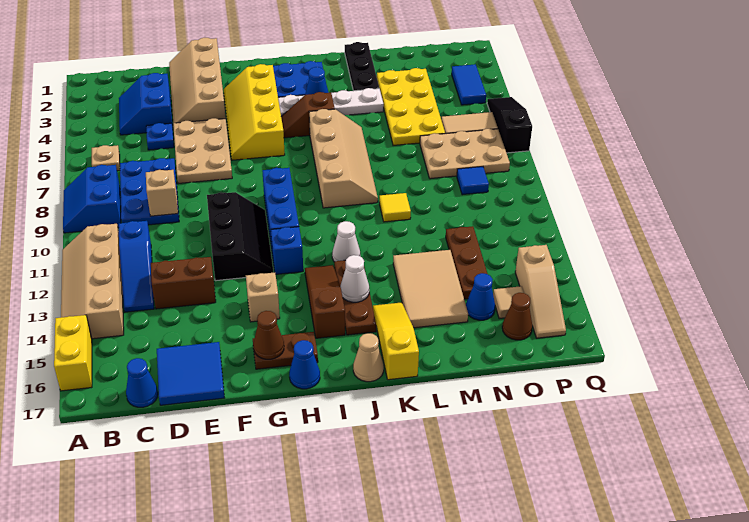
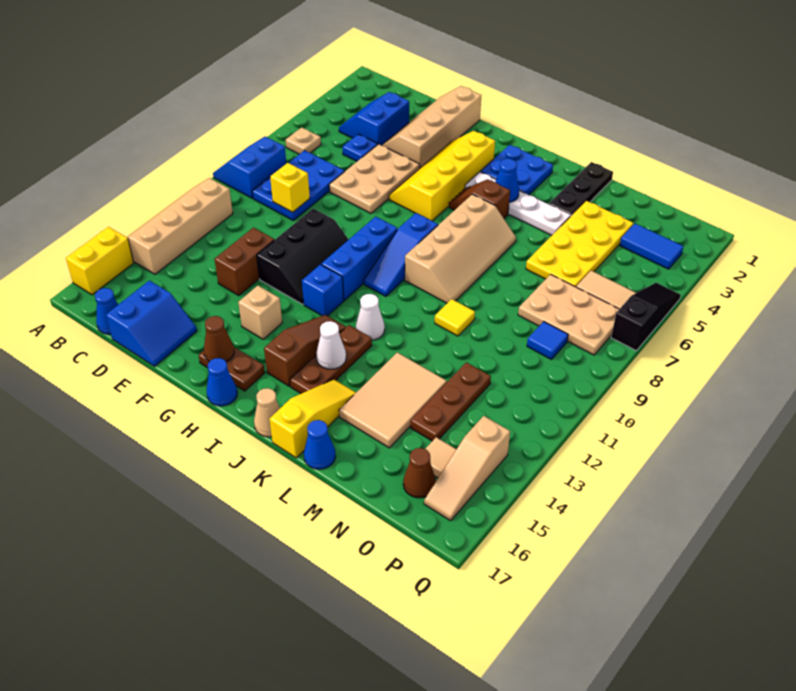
blue 1x3 slope [119,221,154,312] -> blue 1x3 slope moved to [364,213,438,296]
tan 1x1 brick [146,170,178,216] -> yellow 1x1 brick [270,163,310,212]
brown 1x2 brick [151,257,216,309] -> brown 1x2 brick turned to [214,228,274,296]
blue 2x2 tile [157,342,224,405] -> blue 2x2 slope [106,281,197,366]
blue 1x1 cone [466,273,495,320] -> blue 1x1 cone moved to [304,420,336,469]
blue 1x2 tile [452,64,486,105] -> blue 1x2 tile turned to [620,223,684,269]

